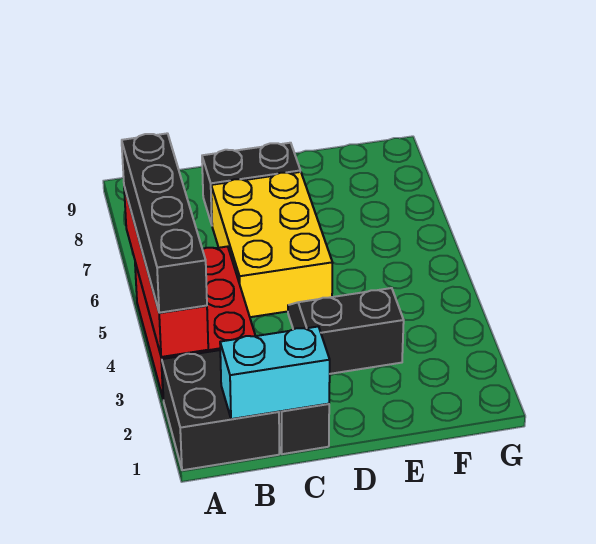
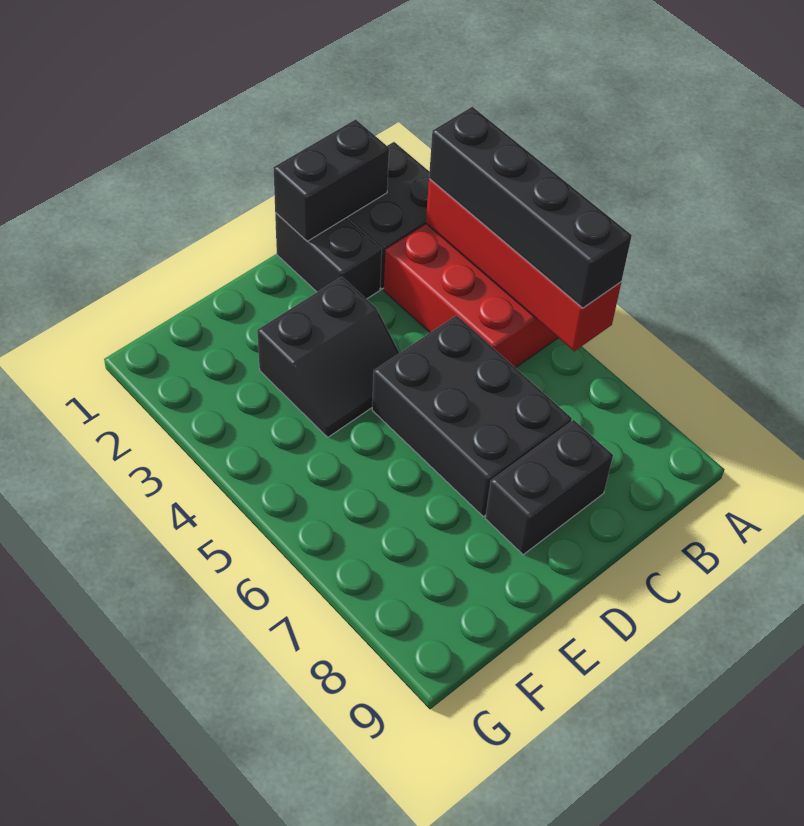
cyan 1x2 brick [220,327,330,419] -> black 1x2 brick [273,120,389,241]
yellow 2x3 brick [211,172,333,317] -> black 2x3 brick [372,315,572,516]

